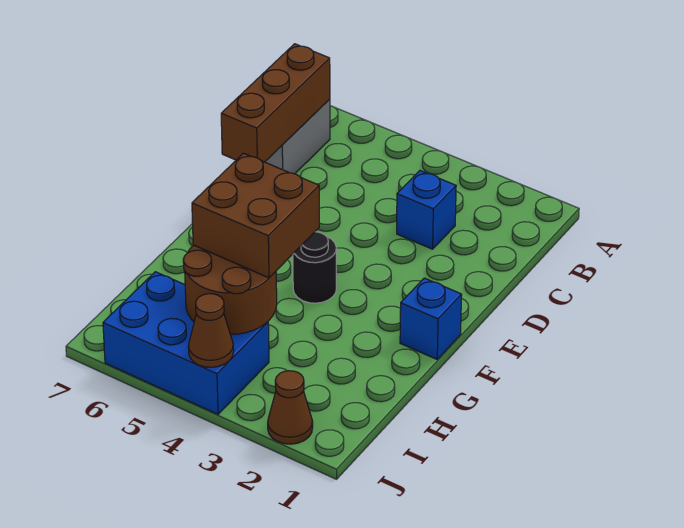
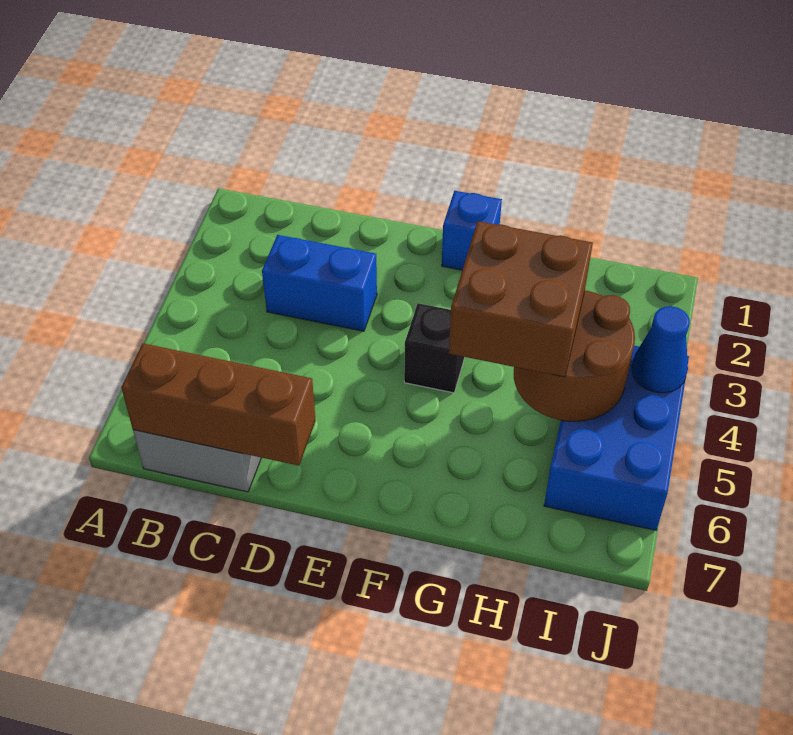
blue 1x1 brick [397,171,456,249] -> blue 1x2 brick [262,235,377,331]
black 1x1 round brick [293,232,336,303] -> black 1x1 brick [404,303,465,393]
brown 1x1 cone [268,371,313,444] -> none
brown 1x1 cone [188,294,234,367] -> blue 1x1 cone [632,306,690,393]

